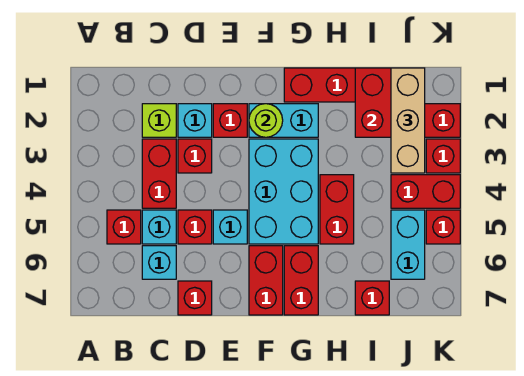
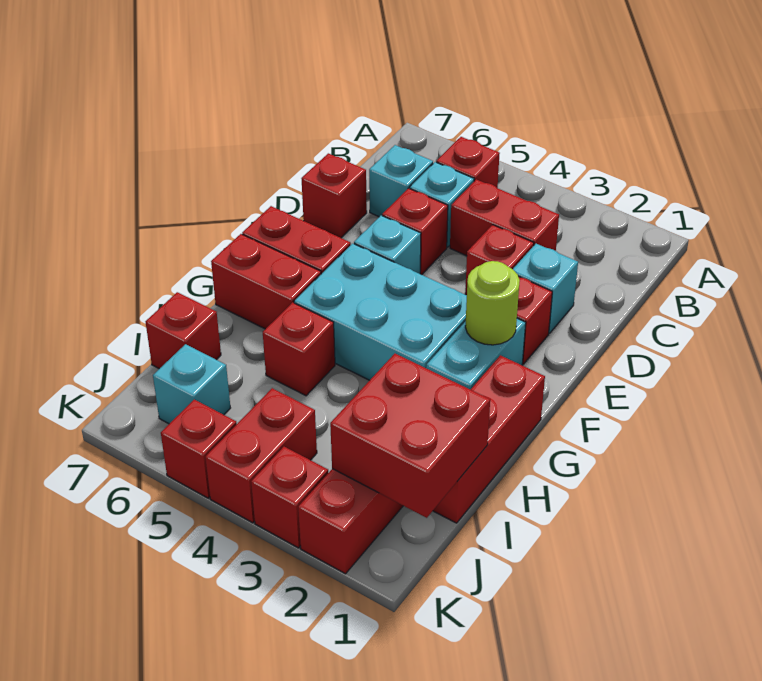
lime 1x1 brick [142,104,176,137] -> none
red 1x2 brick [320,175,354,244] -> red 1x1 brick [263,302,335,396]
tan 1x3 brick [391,68,425,173] -> none
cyan 1x2 brick [391,210,425,279] -> cyan 1x1 brick [153,344,230,424]

